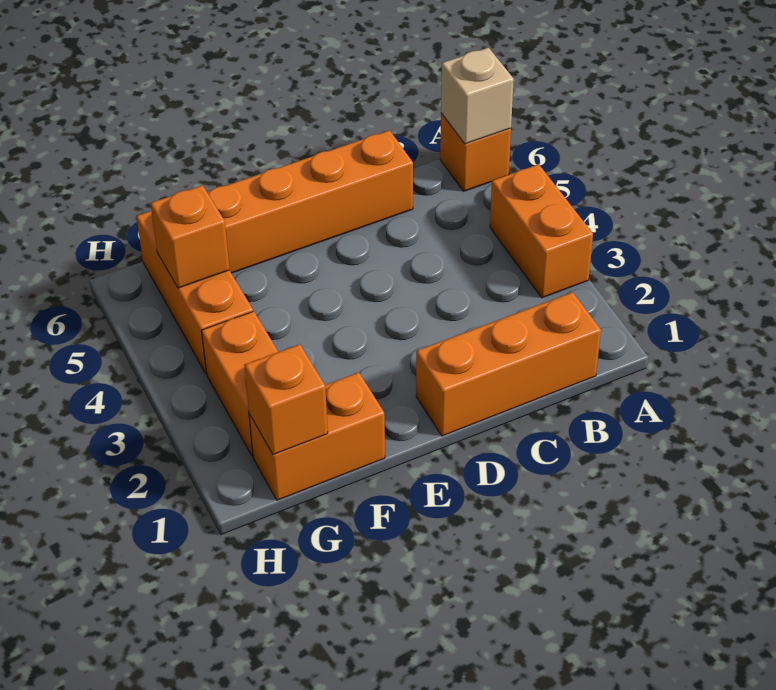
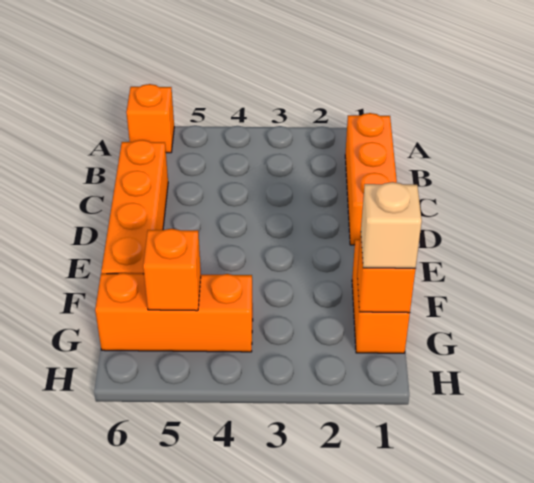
orange 1x2 brick [490,164,593,298] -> none
tan 1x1 brick [441,48,514,144] -> tan 1x1 brick moved to [361,182,422,268]
orange 1x2 brick [202,311,278,457] -> none

